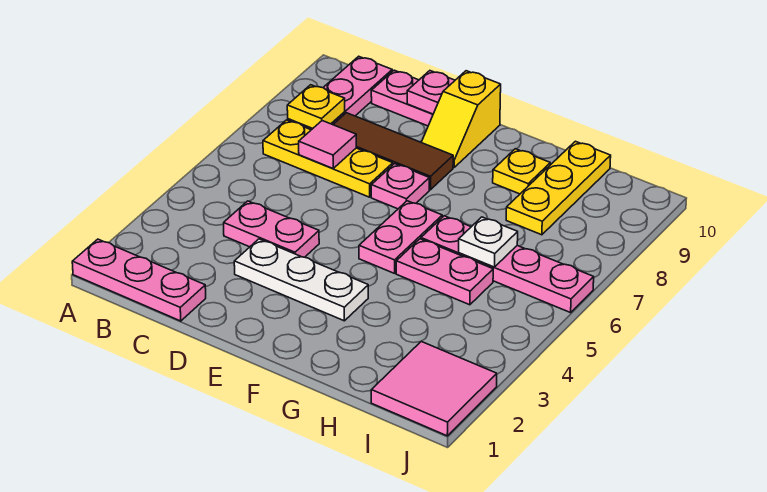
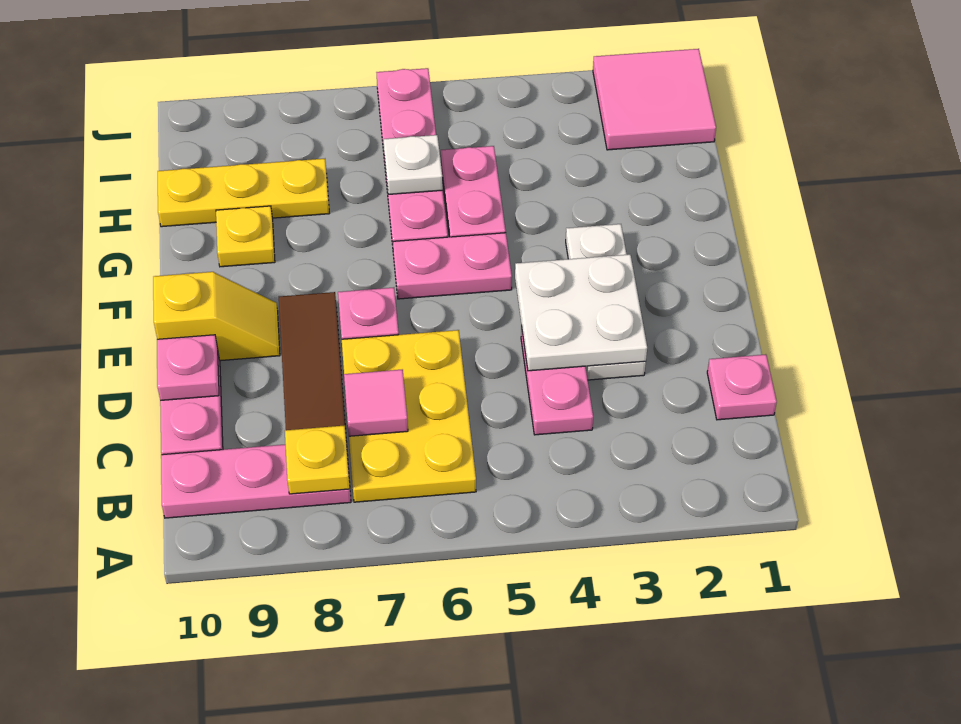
pink 1x3 plate [72,239,206,321] -> pink 1x1 plate [707,354,777,420]
yellow 1x3 plate [263,120,393,197] -> yellow 2x3 plate [342,330,476,502]
none -> white 2x2 plate [515,254,647,371]

